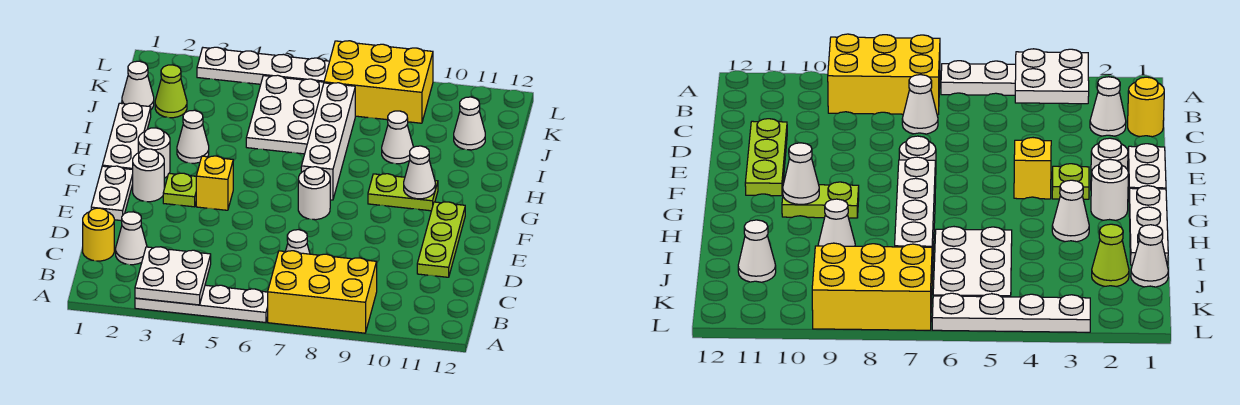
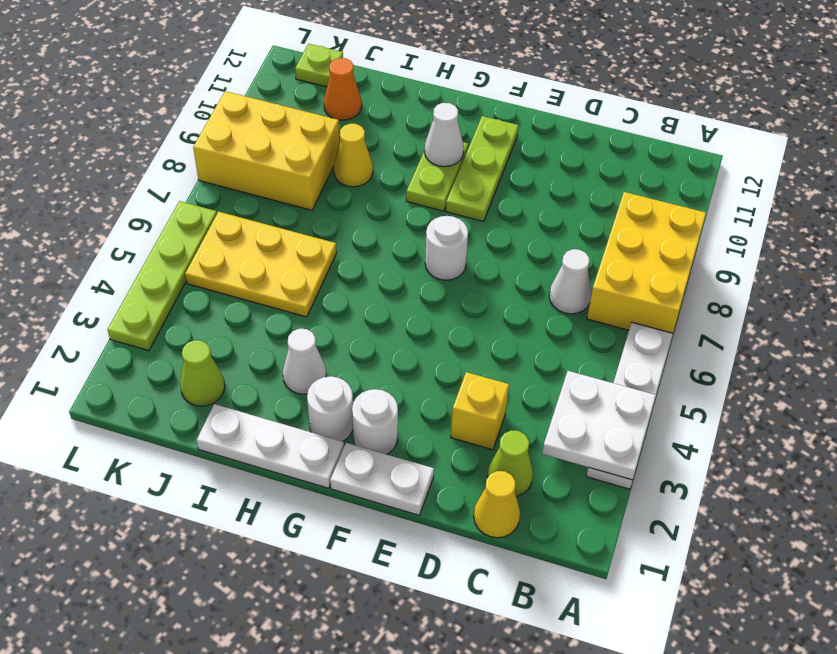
yellow 1x1 round brick [83,208,114,261] -> yellow 1x1 cone [474,471,520,538]
white 1x1 cone [116,212,147,265] -> lime 1x1 cone [487,430,533,496]
lime 1x3 plate [417,202,465,277] -> lime 1x3 plate turned to [446,116,519,222]
lime 1x1 plate [163,173,196,207] -> lime 1x1 plate moved to [295,44,343,87]
yellow 1x1 brick [196,156,233,210] -> yellow 1x1 brick moved to [451,372,509,450]
white 1x4 brick [301,83,355,200] -> none
white 2x3 plate [246,75,324,154] -> yellow 2x3 plate [185,212,336,317]
white 1x1 cone [382,111,413,164] -> yellow 1x1 cone [334,124,373,187]
white 1x1 cone [122,61,154,109] -> none
white 1x1 cone [454,97,485,150] -> orange 1x1 cone [324,58,362,120]
yellow 2x3 brick [324,41,433,123] -> yellow 2x3 brick turned to [193,91,340,210]
white 1x4 plate [197,47,330,84] -> lime 1x4 plate [108,201,217,351]

